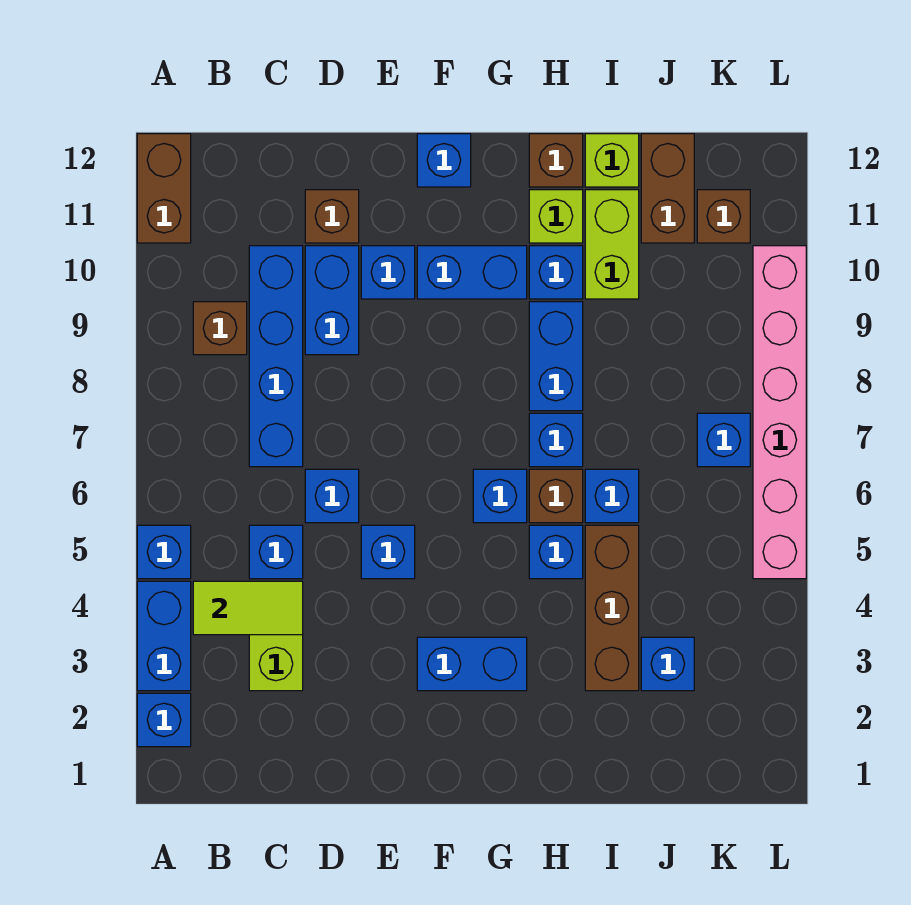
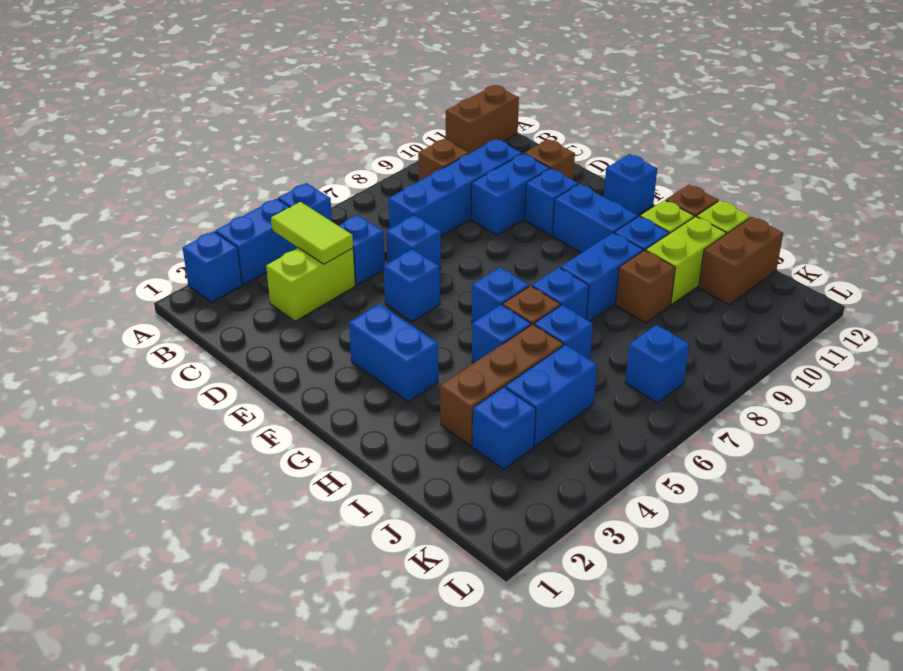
none -> blue 1x2 brick [505,345,597,446]
brown 1x1 brick [697,190,750,243] -> brown 1x1 brick moved to [616,250,675,323]
pink 1x6 brick [753,246,806,579] -> none

